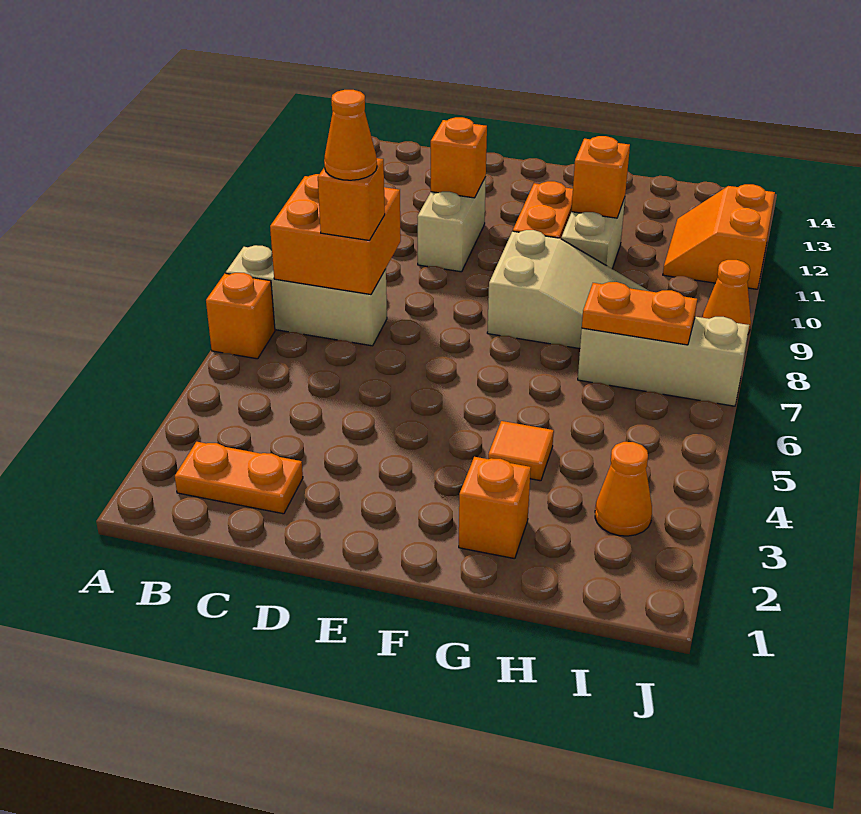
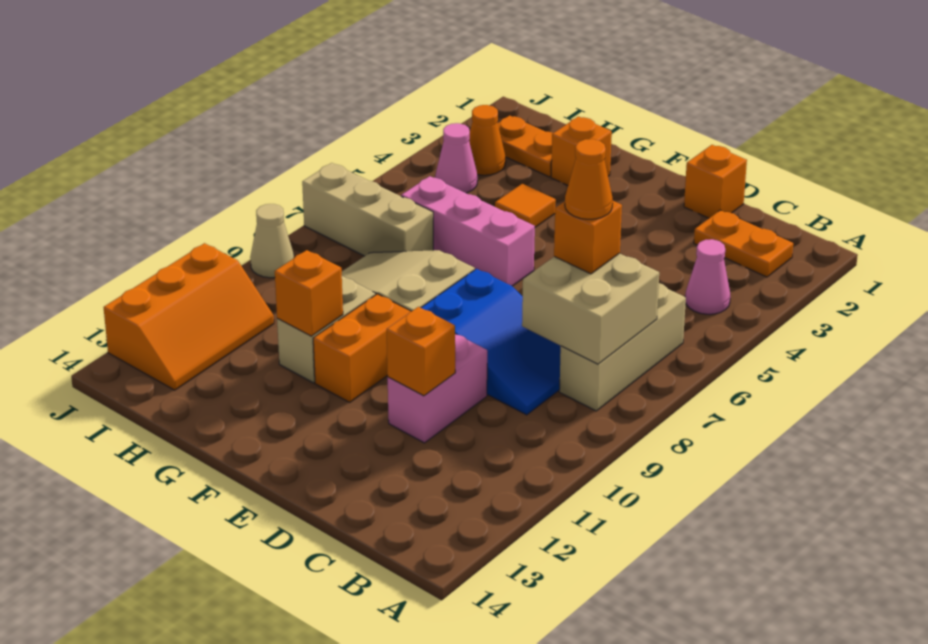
orange 1x1 brick [206,273,275,359] -> orange 1x1 brick moved to [684,145,747,218]
tan 1x3 brick [226,245,387,346] -> tan 1x3 brick turned to [559,283,686,411]
none -> pink 1x1 cone [685,239,730,314]
orange 2x2 brick [270,174,401,295] -> tan 2x2 brick [522,253,659,364]
none -> blue 2x3 slope [421,269,561,415]
tan 1x2 brick [417,177,486,272] -> pink 1x2 brick [388,334,487,443]
none -> pink 1x3 brick [401,176,535,286]
orange 1x2 plate [582,282,697,345] -> orange 1x2 plate moved to [498,116,553,177]
none -> pink 1x1 cone [435,123,477,193]
orange 2x2 slope [663,184,775,289] -> orange 2x3 slope [104,243,274,390]
orange 1x1 cone [702,260,751,334] -> tan 1x1 cone [250,204,294,278]

